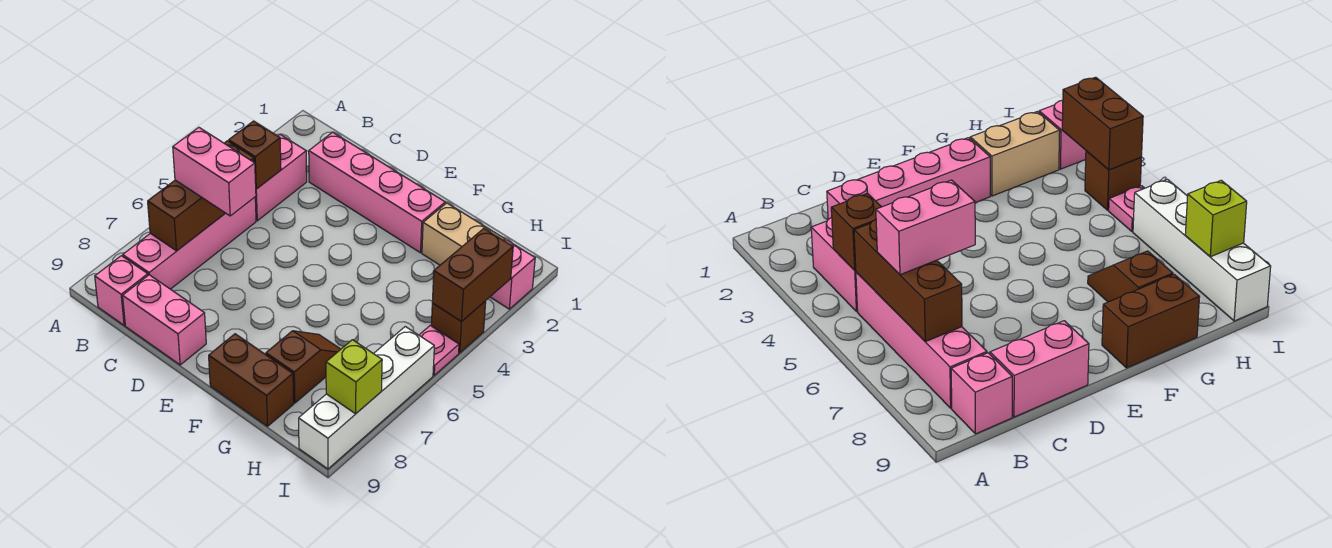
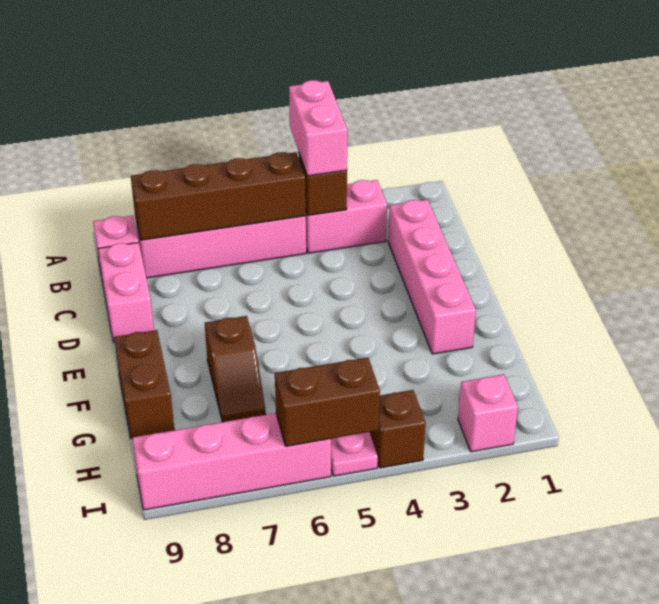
brown 1x3 brick [148,141,254,251] -> brown 1x4 brick [131,152,306,240]
pink 1x2 brick [173,127,256,216] -> pink 1x2 brick moved to [289,80,347,176]
tan 1x2 brick [422,203,505,265] -> none
brown 1x2 slope [266,331,341,403] -> brown 1x2 slope turned to [205,316,266,422]
brown 1x2 brick [432,229,513,322] -> brown 1x2 brick moved to [275,358,380,446]
white 1x4 brick [299,327,434,469] -> pink 1x4 brick [132,413,331,510]
lime 1x1 brick [326,340,382,414] -> none

